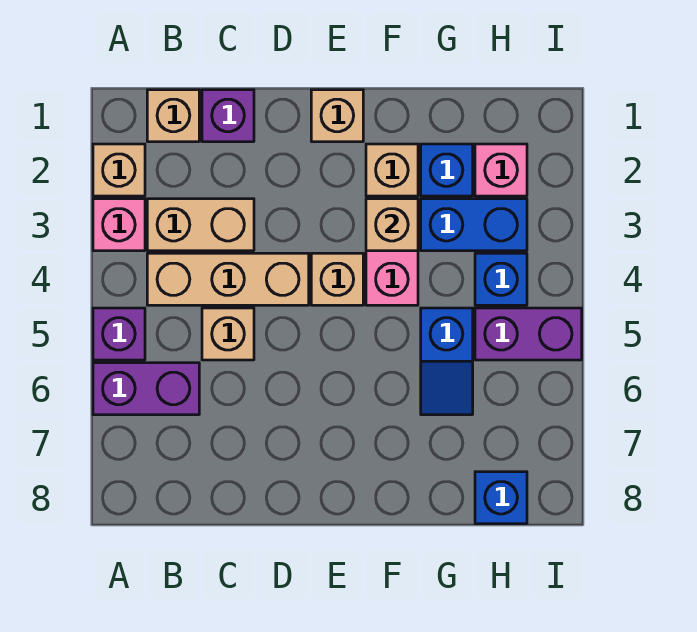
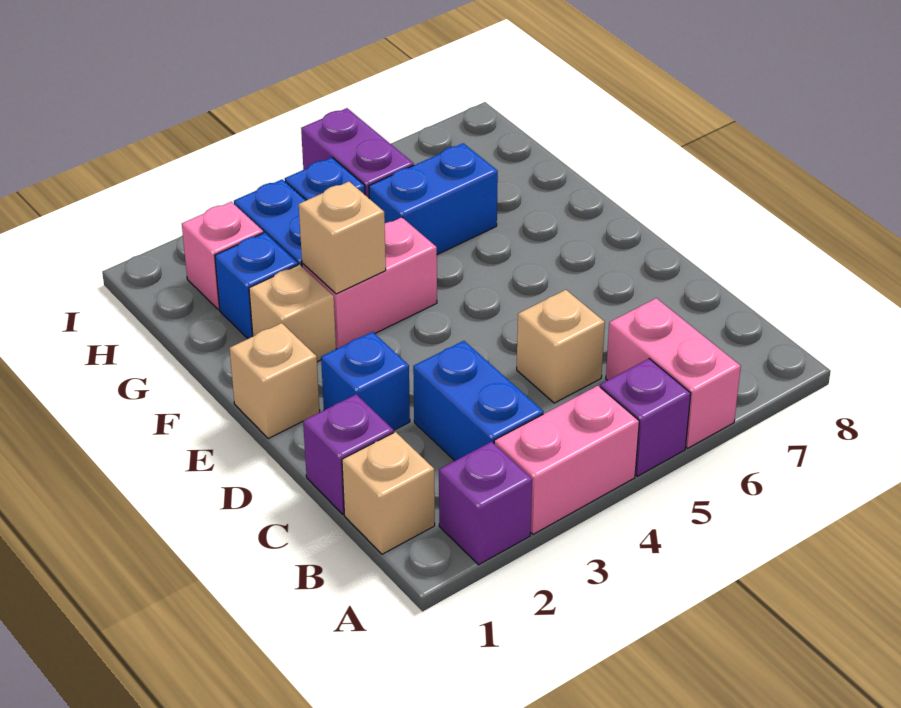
tan 1x1 brick [93,144,145,196] -> purple 1x1 brick [439,442,532,565]
pink 1x1 brick [93,199,145,251] -> pink 1x2 brick [494,386,639,534]
purple 1x2 brick [93,363,199,415] -> pink 1x2 brick [606,298,741,448]
tan 1x2 brick [147,199,254,251] -> blue 1x2 brick [413,341,543,461]
tan 1x3 brick [147,253,309,305] -> none
tan 1x1 brick [311,253,363,305] -> none
blue 1x2 slope [421,308,473,415] -> blue 1x2 brick [369,143,498,254]
blue 1x1 brick [475,472,527,524] -> blue 1x1 brick moved to [321,332,410,430]

